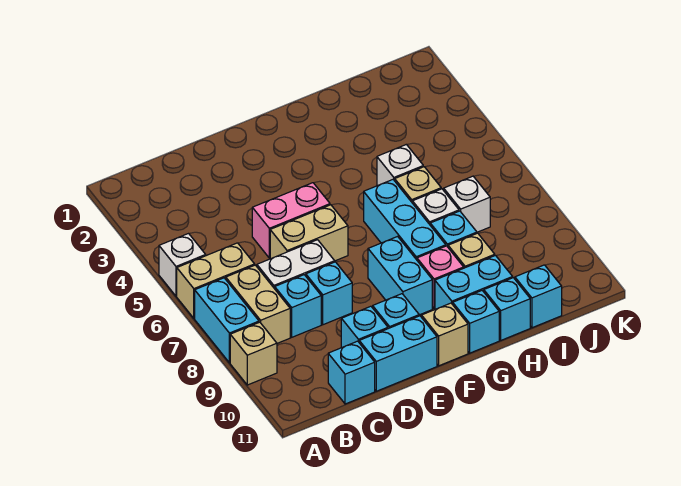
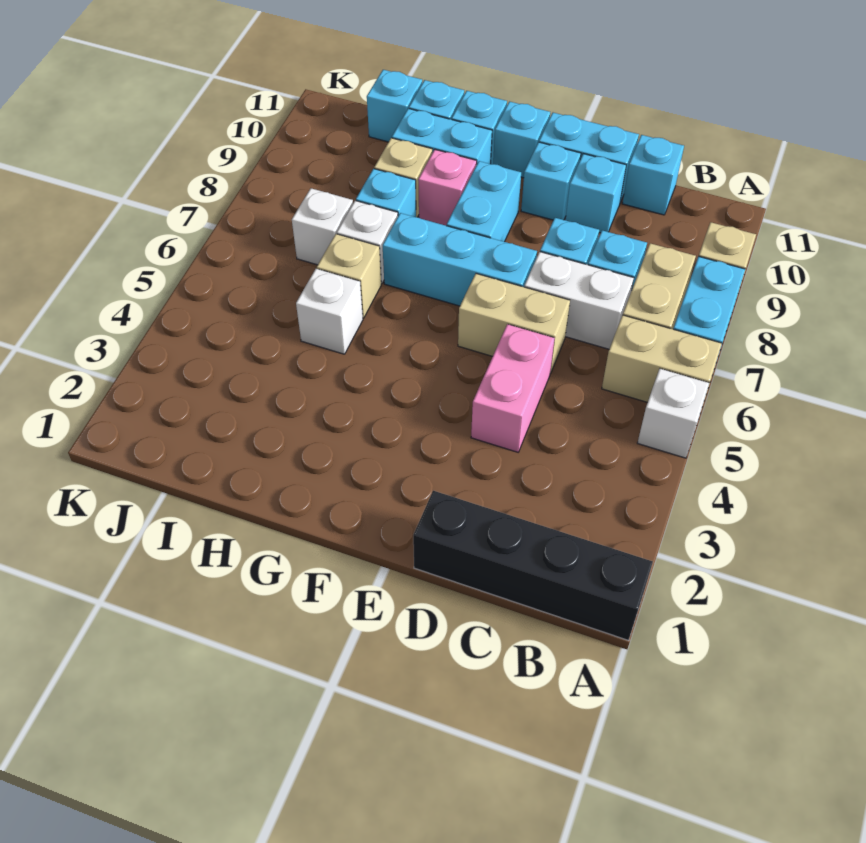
none -> black 1x4 brick [413,491,653,640]
pink 1x2 brick [252,183,330,258] -> pink 1x2 brick turned to [471,324,555,452]
tan 1x1 brick [422,303,468,366] -> cyan 1x1 brick [493,102,550,178]
cyan 1x3 brick [364,180,446,260] -> cyan 1x3 brick turned to [383,213,537,306]

